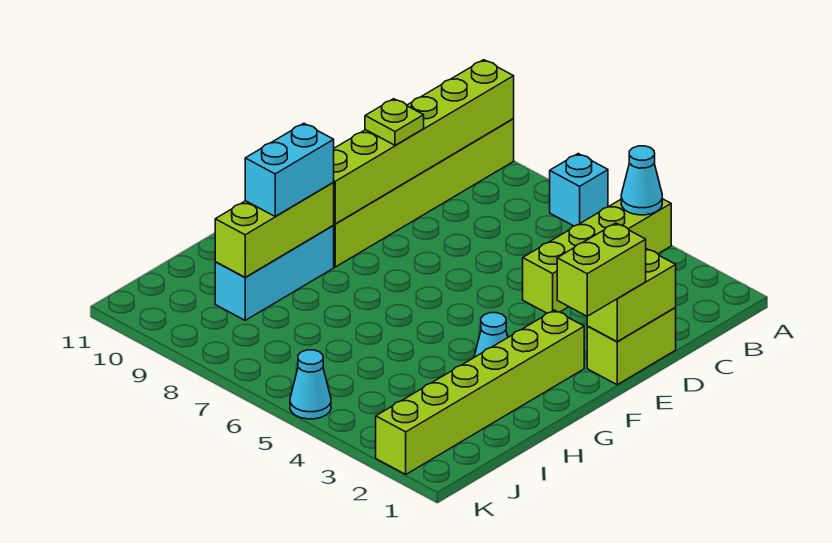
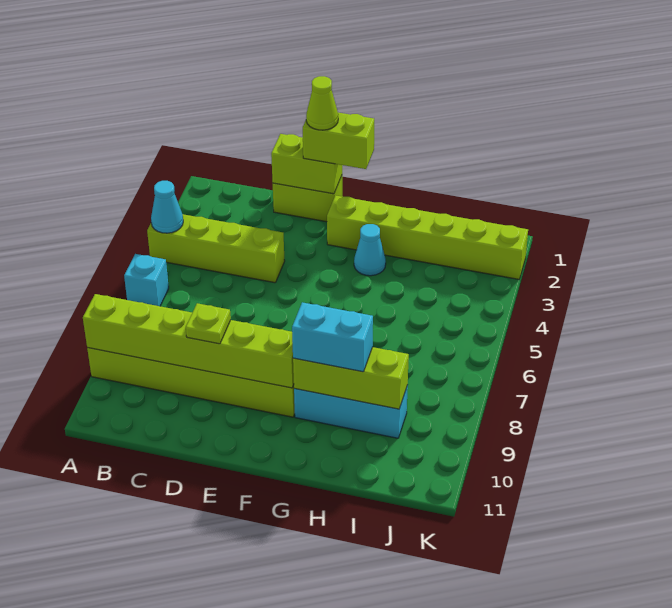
none -> lime 1x1 cone [306,76,338,130]
cyan 1x1 cone [290,350,331,419] -> none

